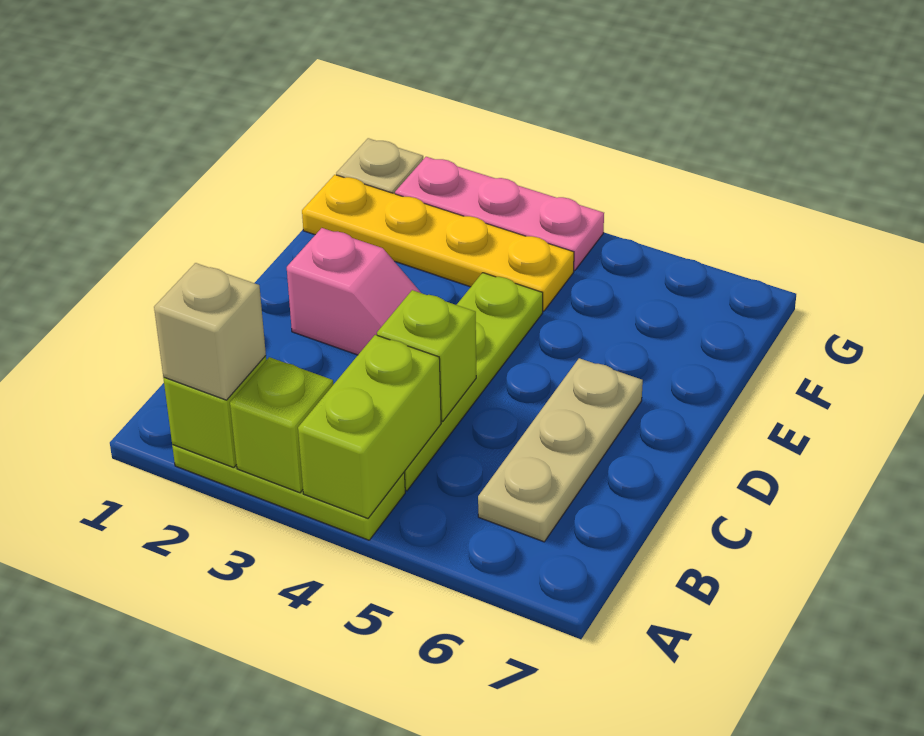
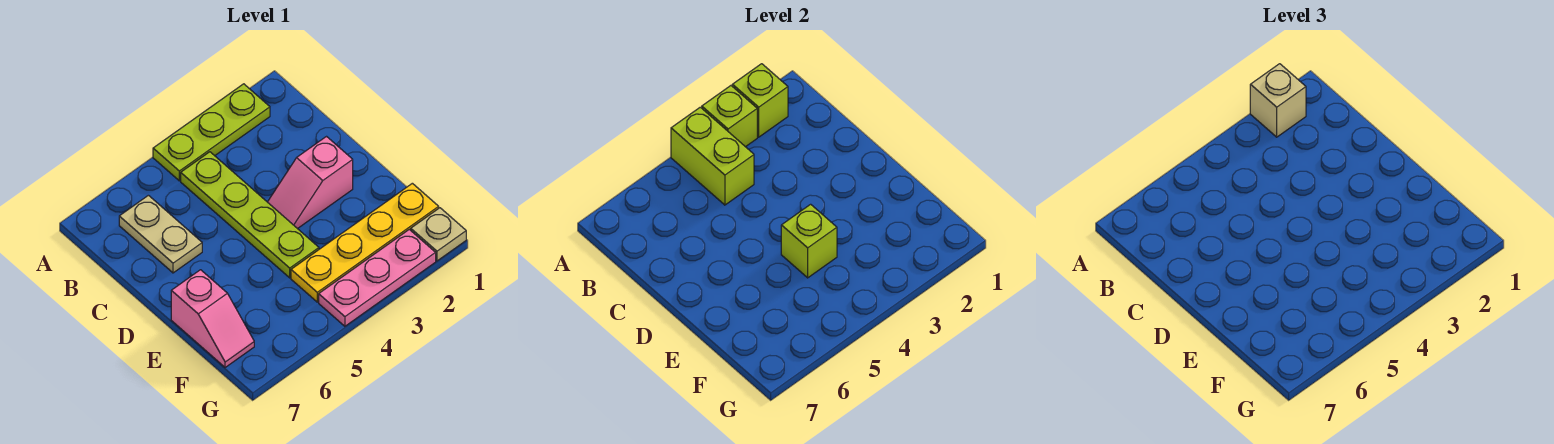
tan 1x3 plate [478,358,643,542] -> tan 1x2 plate [119,195,202,273]
lime 1x1 brick [377,290,476,421] -> lime 1x1 brick moved to [781,204,837,278]
none -> pink 1x2 slope [171,270,254,368]

